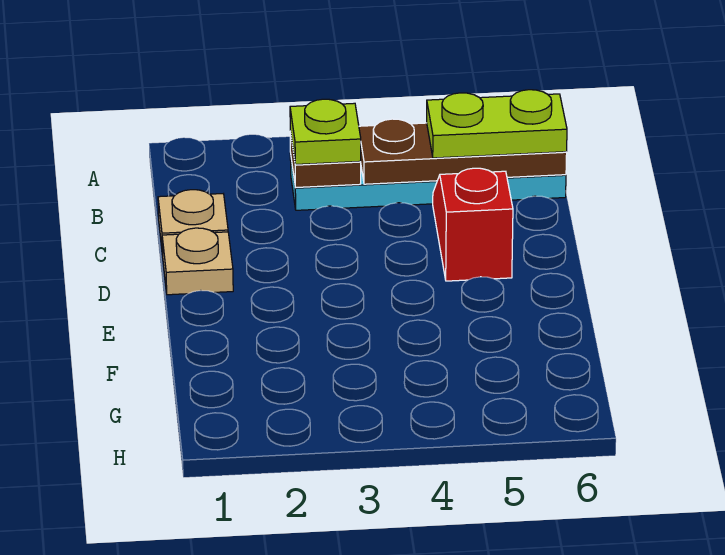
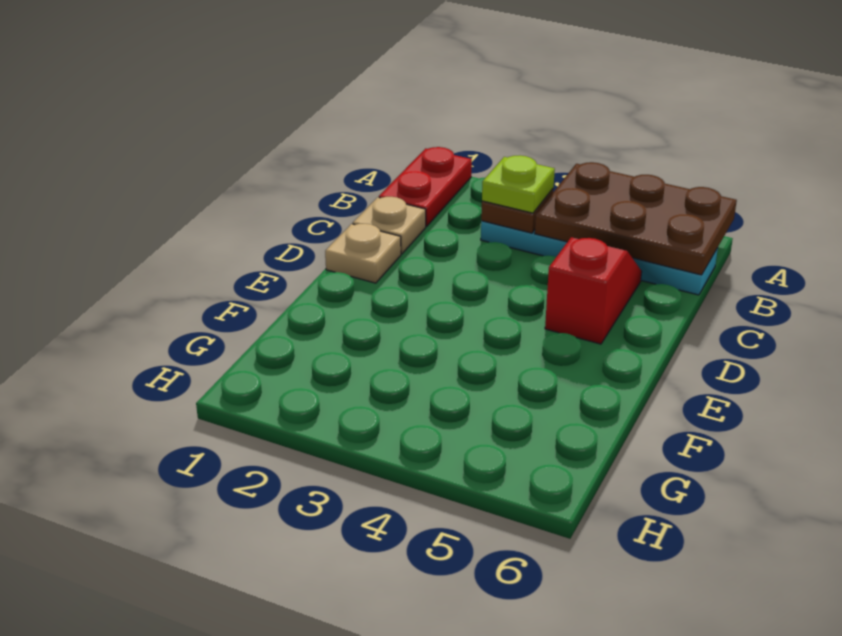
none -> red 1x2 plate [379,147,472,226]
brown 1x3 plate [359,119,567,184] -> brown 2x3 plate [535,162,737,275]
lime 1x2 plate [427,90,567,158] -> none

